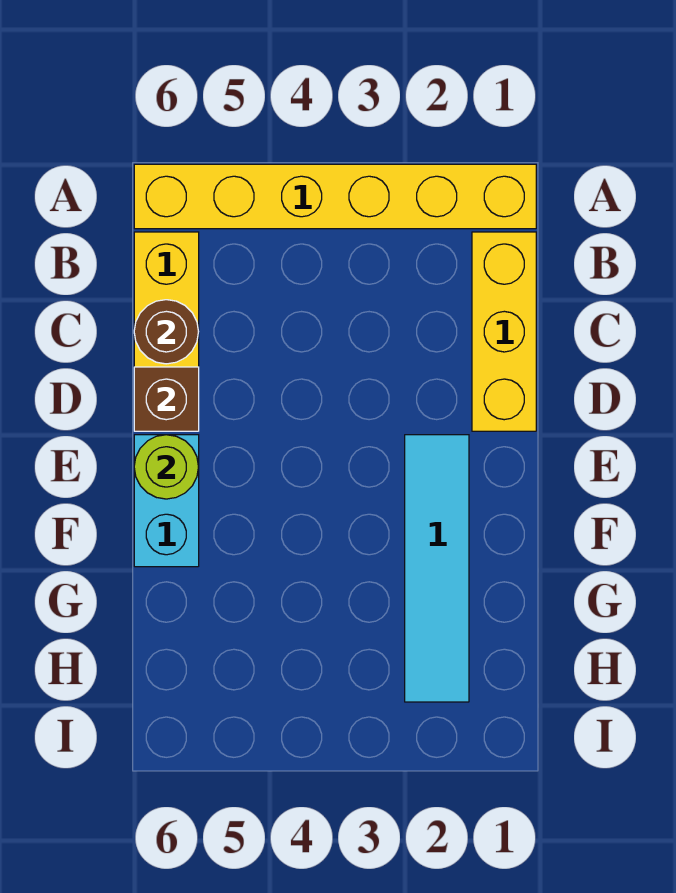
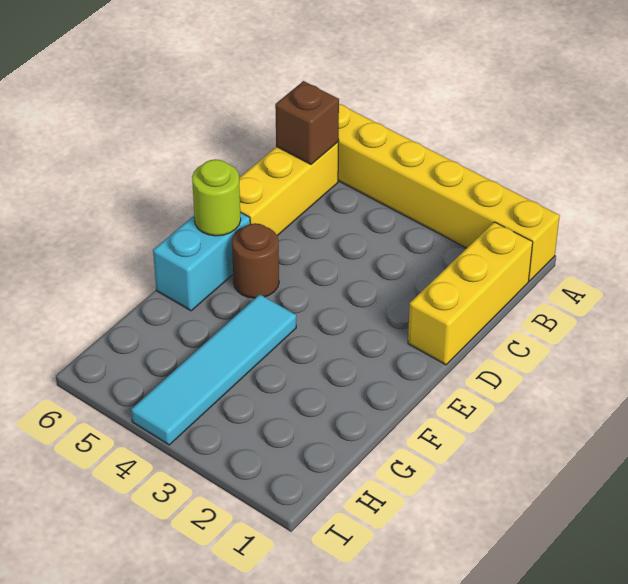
brown 1x1 round brick [134,300,199,364] -> brown 1x1 round brick moved to [232,223,279,298]
brown 1x1 brick [134,367,199,431] -> brown 1x1 brick moved to [275,81,339,164]
cyan 1x4 tile [405,435,469,702] -> cyan 1x4 tile moved to [131,294,296,445]

